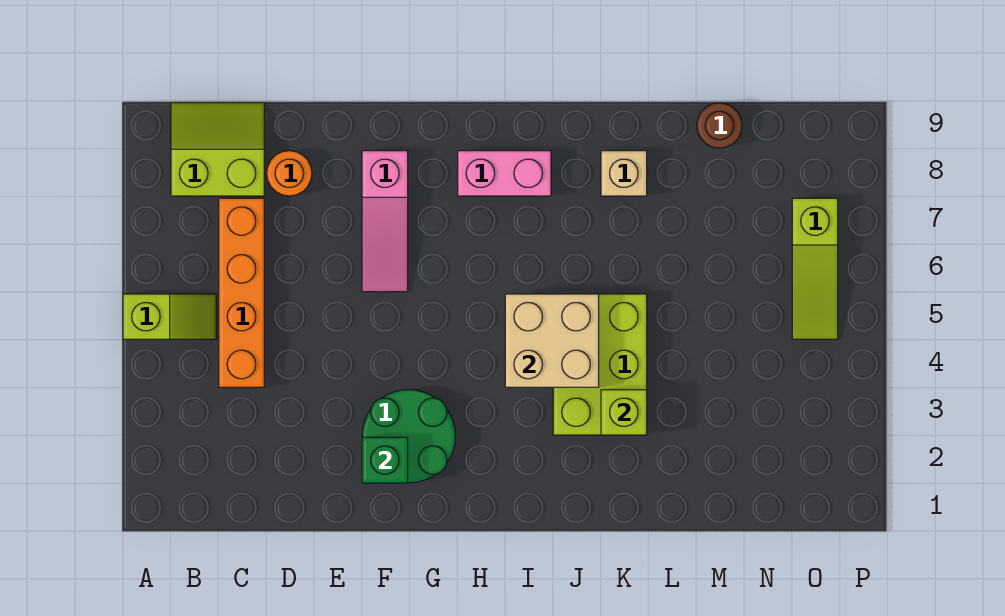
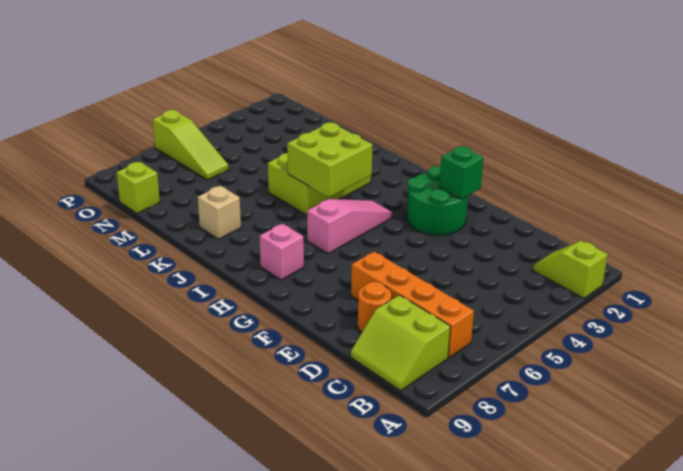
lime 1x2 slope [123,294,216,339] -> lime 1x2 slope moved to [533,241,608,298]
orange 1x4 brick [219,198,264,387] -> orange 1x4 brick turned to [351,252,474,358]
pink 1x3 slope [362,151,408,292] -> pink 1x3 slope moved to [307,199,393,254]
pink 1x2 brick [458,151,551,196] -> pink 1x1 brick [259,224,304,280]
tan 2x2 brick [505,294,599,387] -> lime 2x2 brick [287,122,373,197]
lime 1x1 brick [601,390,647,435] -> lime 1x1 brick moved to [117,162,160,213]
brown 1x1 round brick [697,103,742,148] -> none
lime 1x3 slope [792,198,838,339] -> lime 1x3 slope turned to [153,110,229,180]

